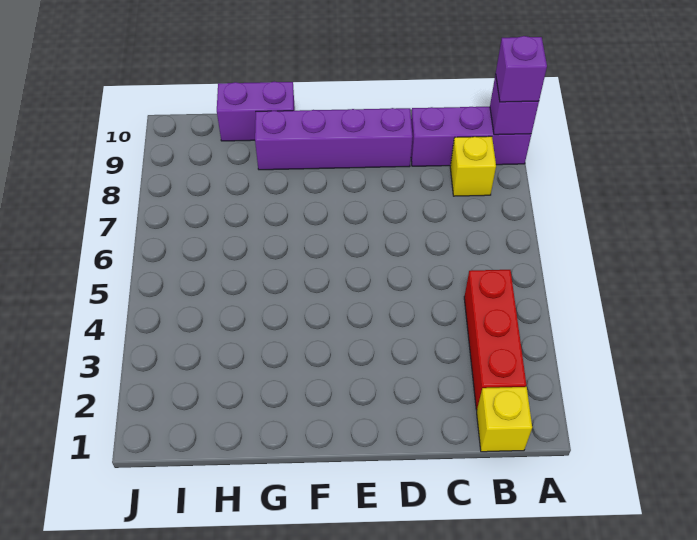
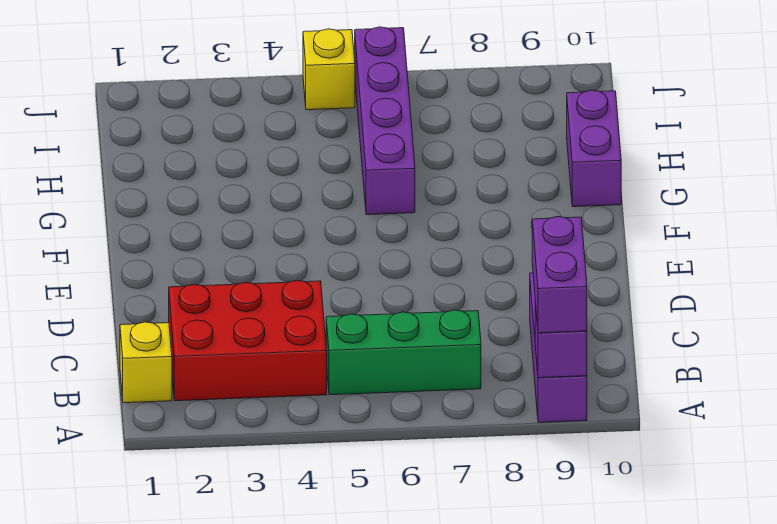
purple 1x1 brick [496,36,547,102] -> purple 1x2 brick [532,217,587,333]
red 1x3 brick [464,270,526,410] -> red 2x3 brick [169,280,327,401]
none -> green 1x3 brick [326,310,481,395]
yellow 1x1 brick [450,136,496,196] -> yellow 1x1 brick moved to [303,29,355,110]
purple 1x4 brick [255,108,412,170] -> purple 1x4 brick moved to [355,27,415,215]

